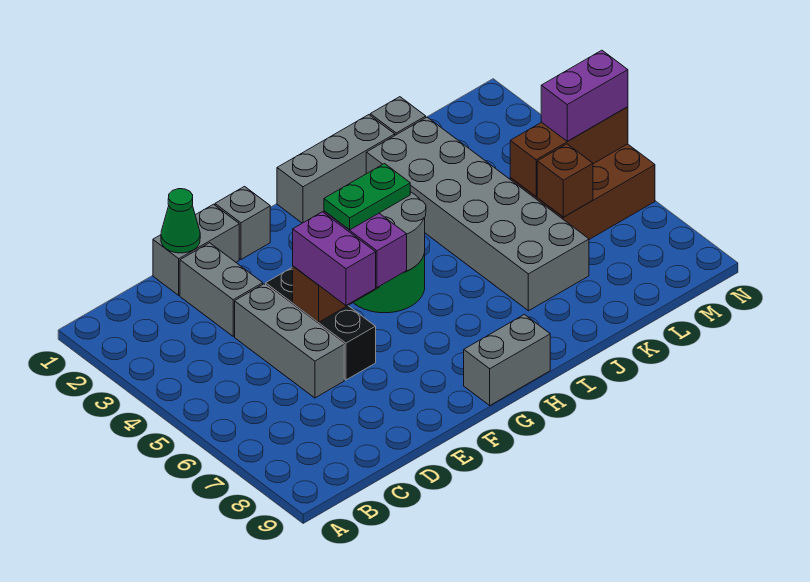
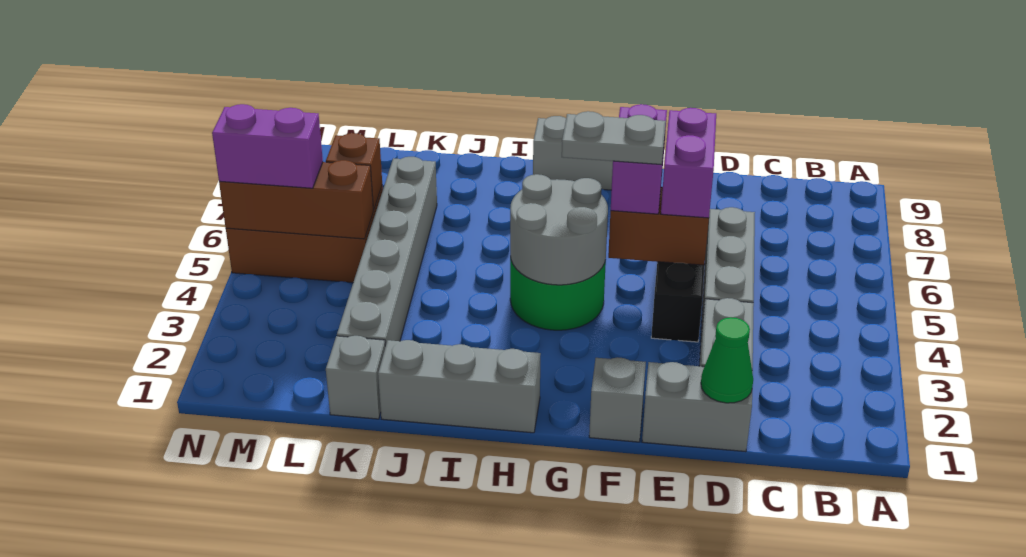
green 1x2 plate [324,164,410,230] -> grey 1x2 plate [562,111,666,165]
grey 2x6 brick [366,117,589,311] -> grey 1x6 brick [337,157,437,347]

